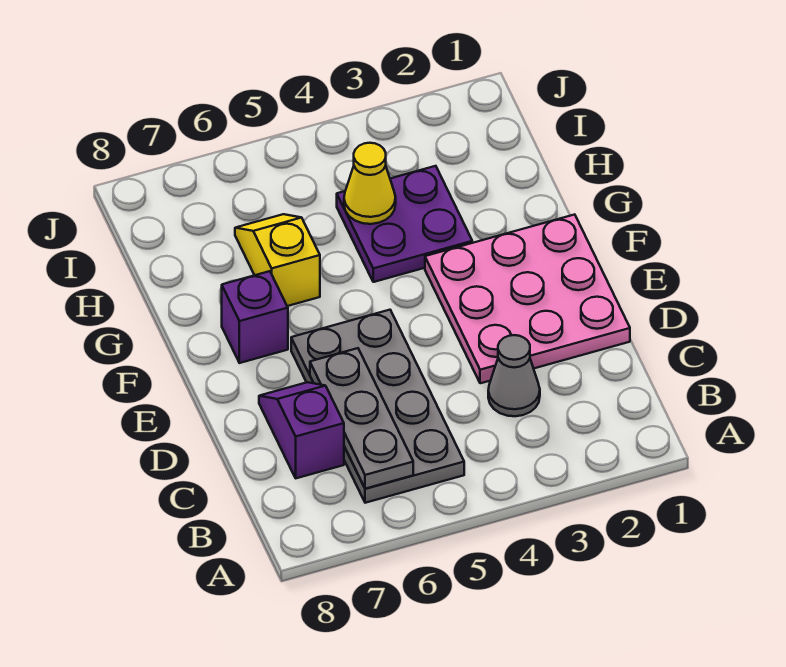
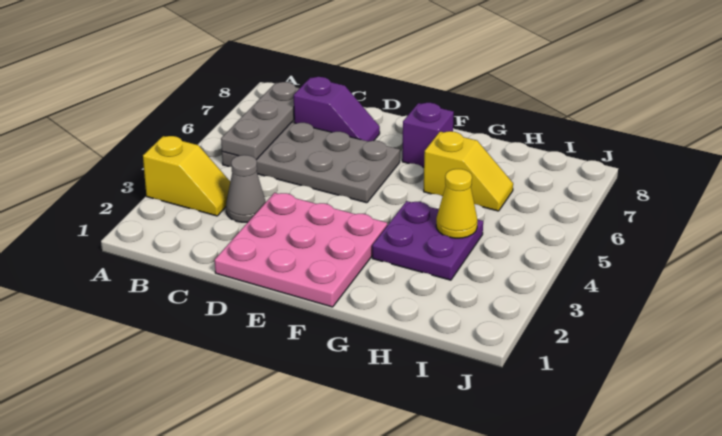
none -> yellow 1x2 slope [143,136,230,216]
grey 1x3 plate [310,348,413,489] -> grey 1x3 plate turned to [221,82,300,160]

